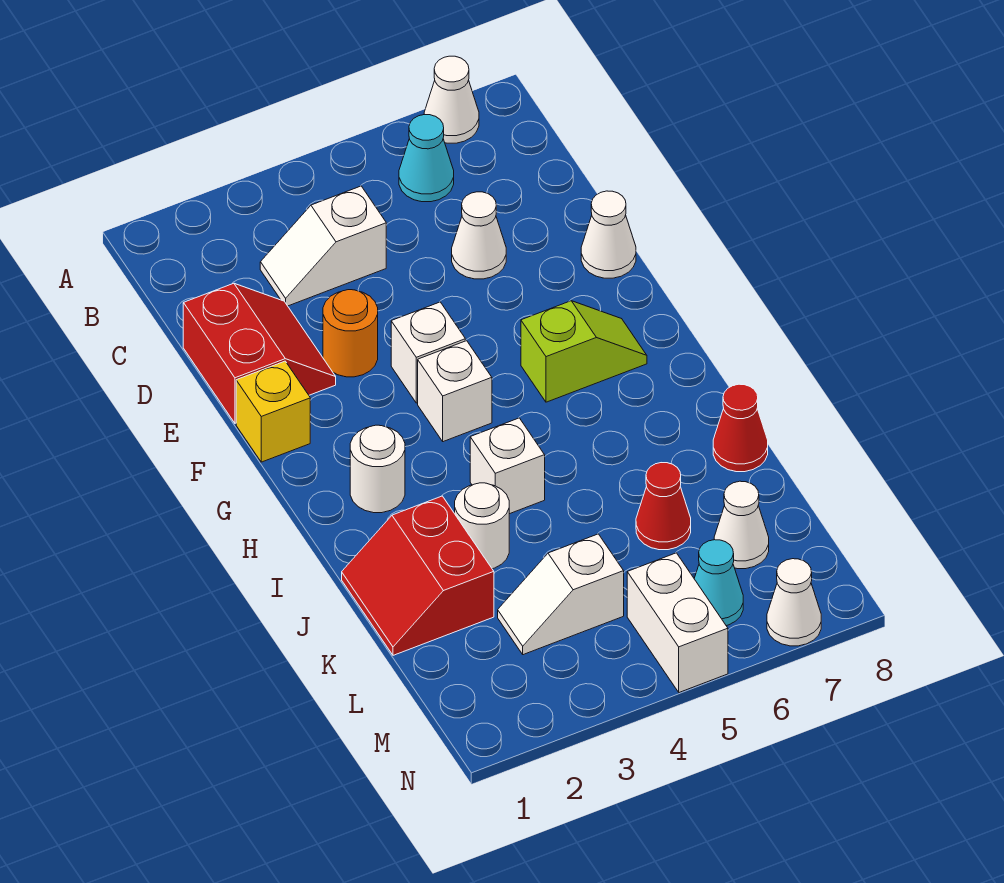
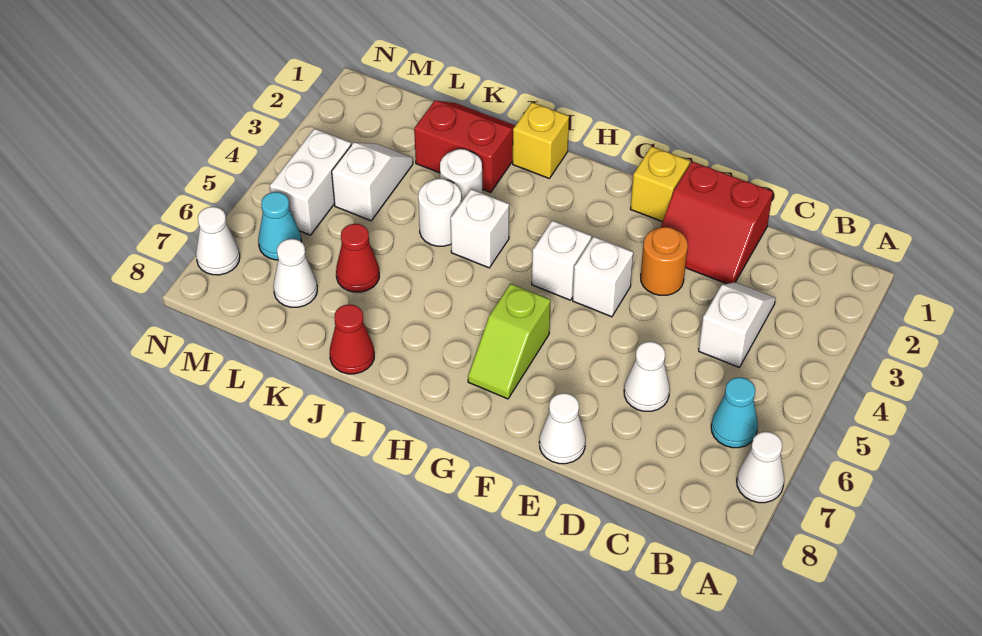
white 1x1 round brick [350,425,405,513] -> white 1x1 round brick moved to [418,179,461,246]
none -> yellow 1x1 brick [513,102,569,178]
white 1x2 brick [627,553,728,692] -> white 1x2 brick turned to [270,129,351,235]

